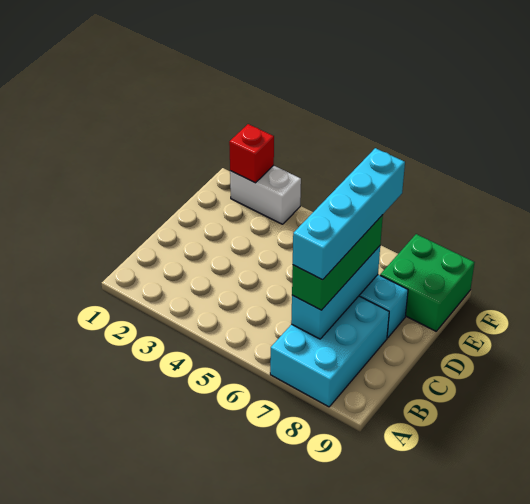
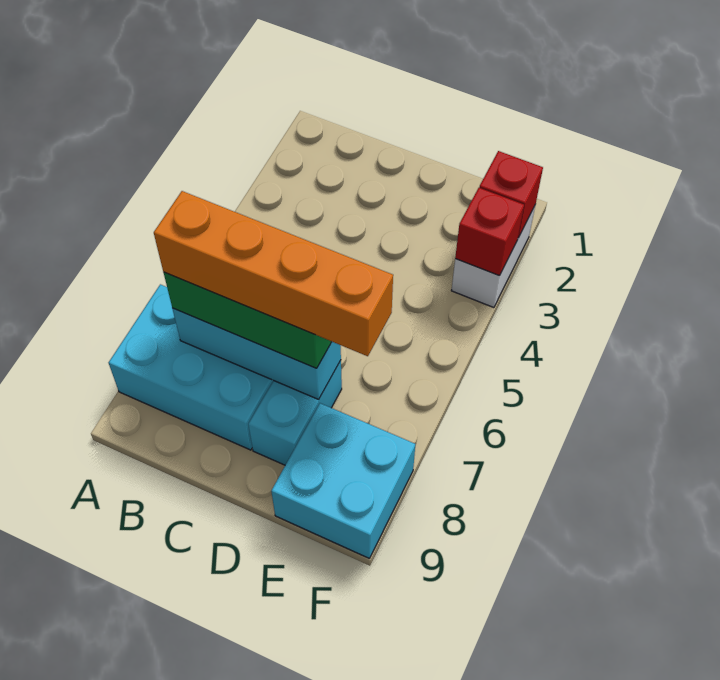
cyan 1x4 brick [293,148,405,280] -> orange 1x4 brick [154,191,393,356]
green 2x2 brick [380,234,475,331] -> cyan 2x2 brick [271,403,415,558]
none -> red 1x1 brick [455,188,524,276]

